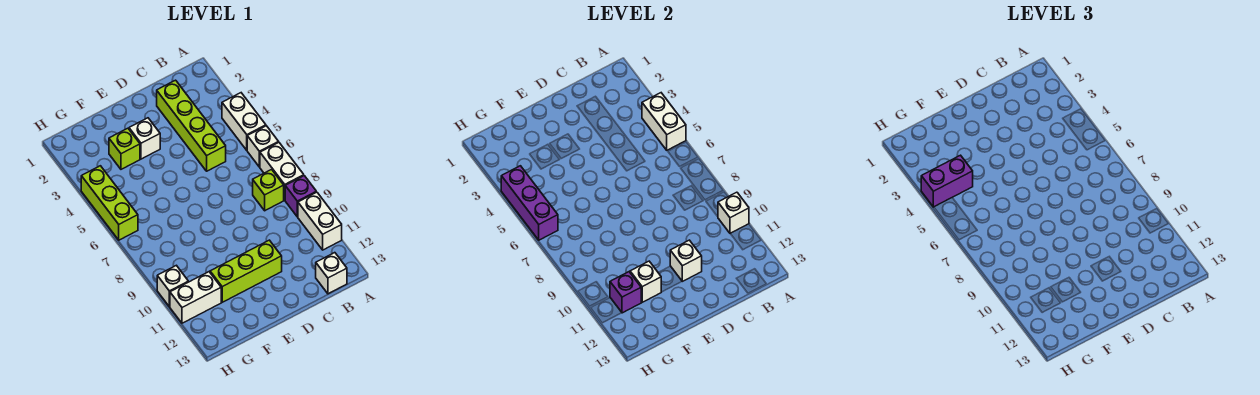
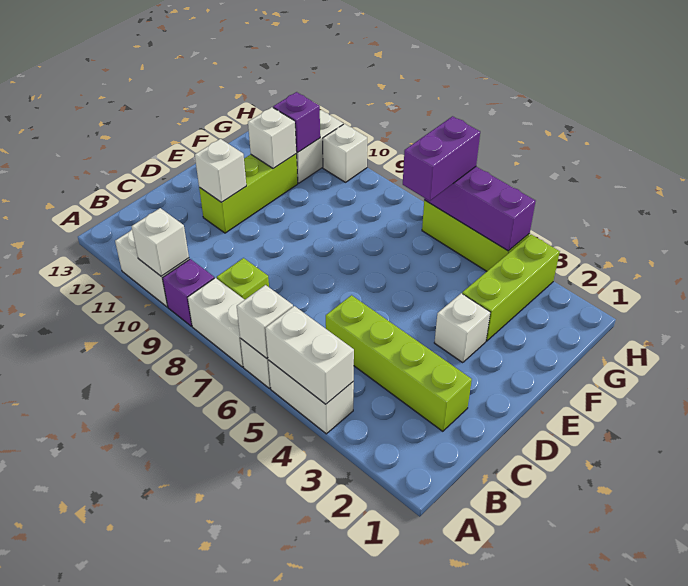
white 1x1 brick [316,253,347,294] -> white 1x1 brick moved to [237,285,293,358]
lime 1x1 brick [109,128,140,169] -> lime 1x3 brick [462,235,560,341]
purple 1x2 brick [921,155,973,207] -> purple 1x2 brick moved to [403,116,480,201]

